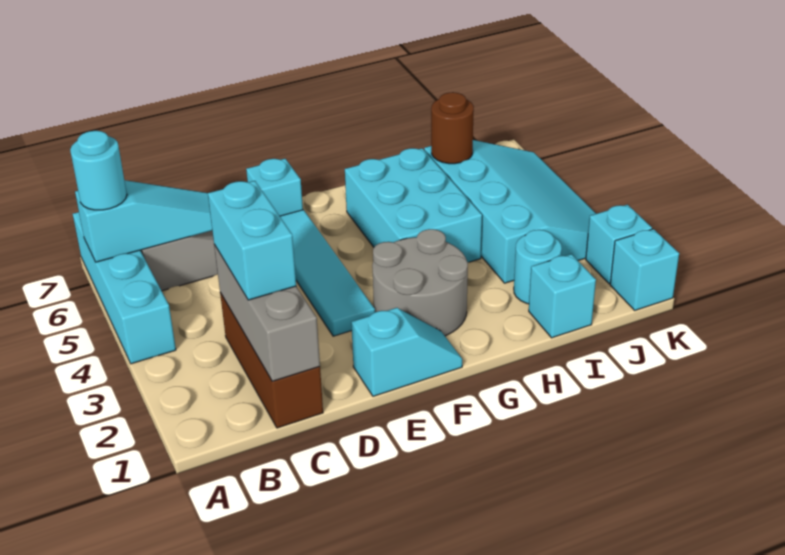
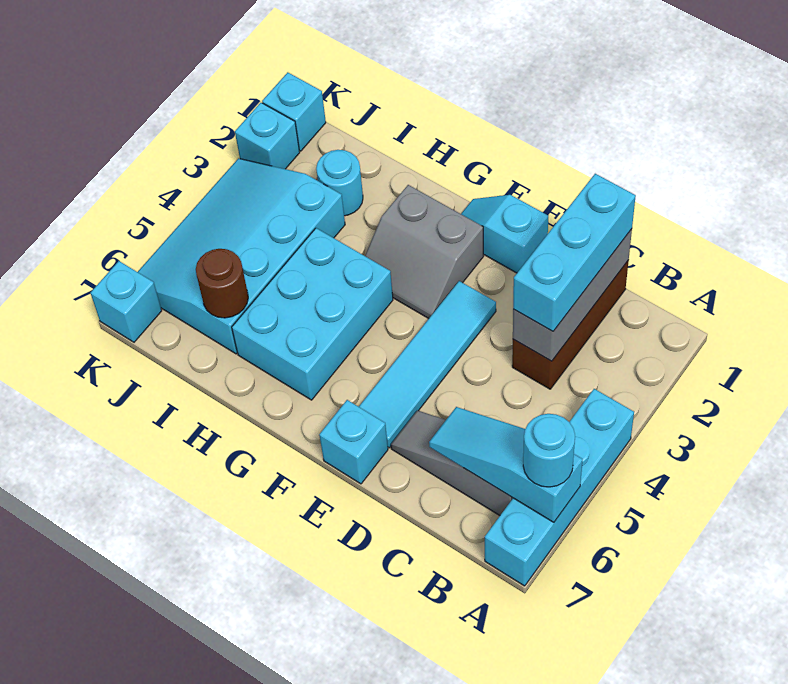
cyan 1x2 brick [208,181,296,300] -> cyan 1x3 brick [513,174,636,331]
grey 2x2 round brick [372,229,468,336] -> grey 2x2 slope [365,185,484,319]
cyan 1x1 brick [529,254,596,338] -> cyan 1x1 brick moved to [90,261,162,342]

